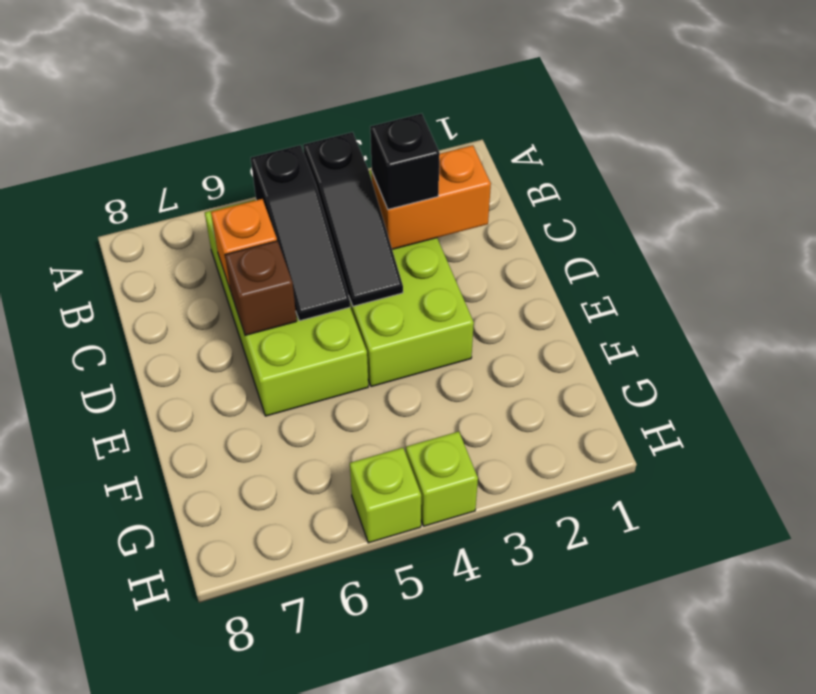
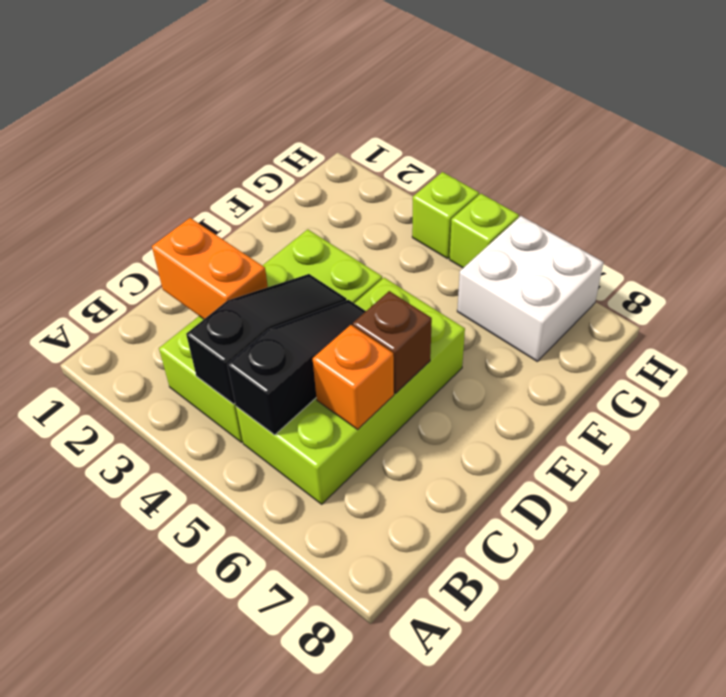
black 1x1 brick [370,114,440,209] -> none
none -> white 2x2 brick [457,216,603,361]

